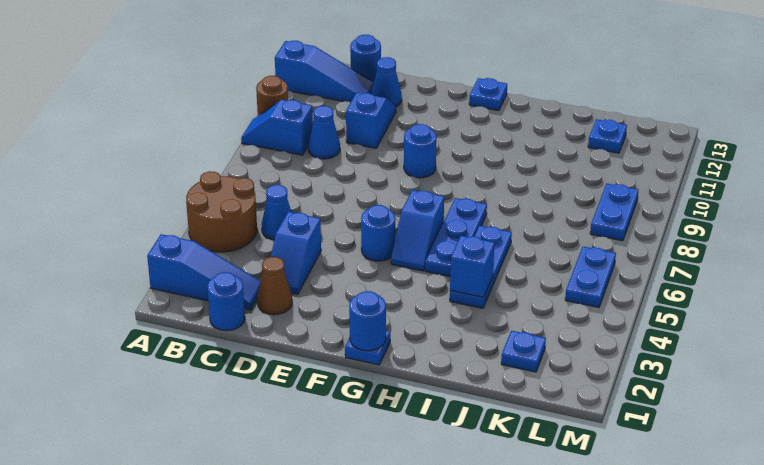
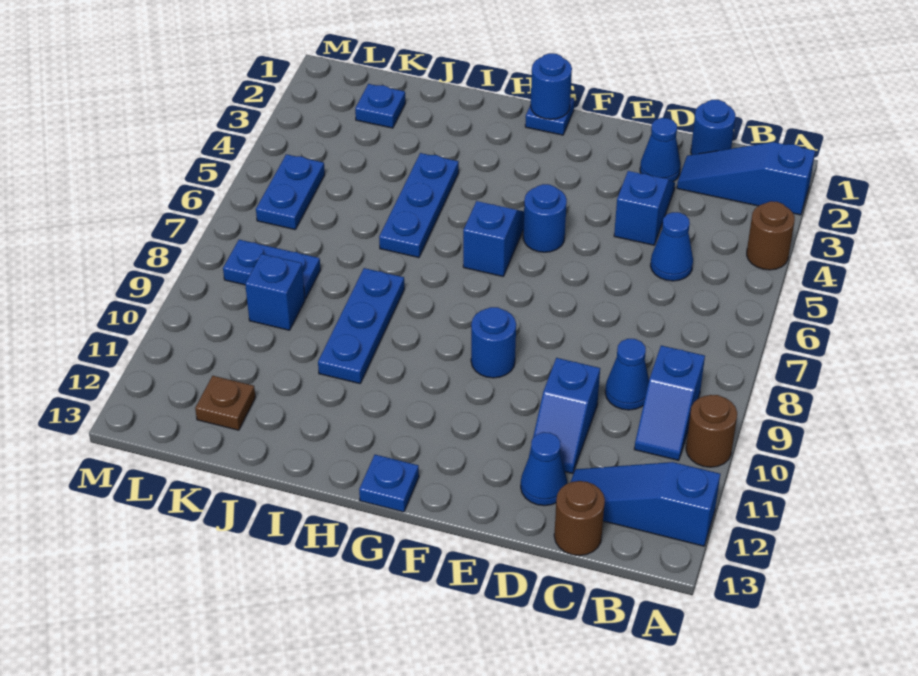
brown 2x2 round brick [186,171,257,252] -> brown 1x1 round brick [747,201,795,270]
blue 1x2 slope [241,100,313,155] -> blue 1x2 slope turned to [634,346,705,460]
blue 1x1 round brick [350,35,381,82] -> brown 1x1 round brick [554,481,605,556]
brown 1x1 cone [257,257,292,315] -> blue 1x1 cone [640,118,681,182]
blue 1x3 plate [425,198,487,277] -> blue 1x3 plate moved to [318,268,404,384]
blue 1x1 brick [450,236,495,297] -> blue 1x1 brick moved to [245,254,305,330]
blue 1x1 plate [588,119,627,153] -> brown 1x1 plate [195,376,255,430]
blue 1x2 plate [590,184,638,241] -> blue 1x2 plate turned to [223,240,321,299]

